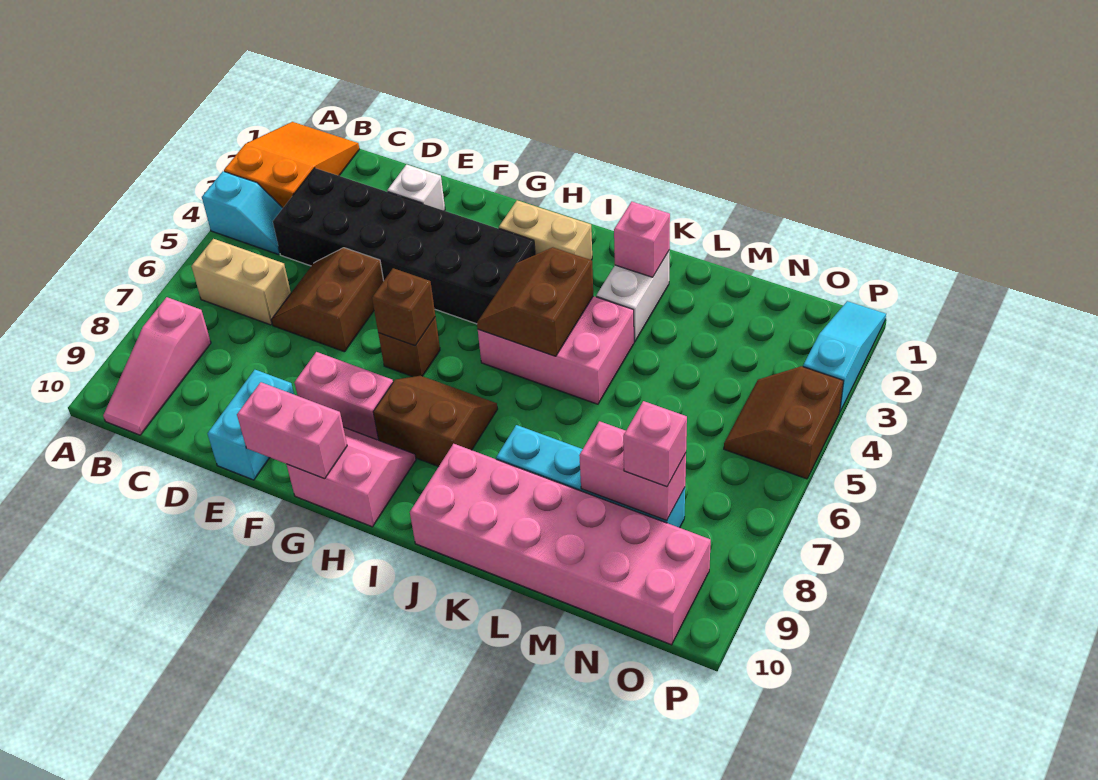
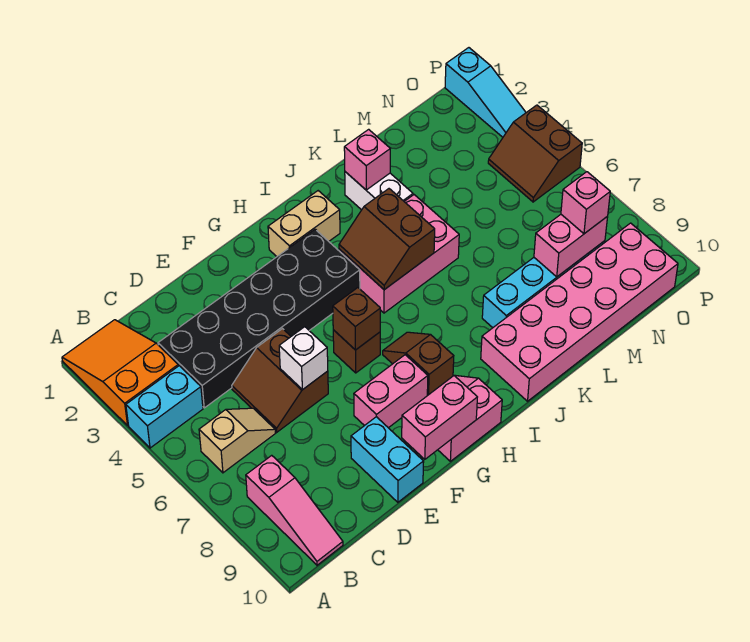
cyan 1x2 slope [202,171,283,255] -> cyan 1x2 brick [126,366,203,448]
tan 1x2 brick [191,239,291,325] -> tan 1x2 slope [199,408,275,473]
white 1x1 brick [387,165,445,211] -> white 1x1 brick moved to [279,327,328,390]
brown 2x2 slope [373,376,497,467] -> brown 1x2 slope [383,332,454,396]
cyan 1x3 slope [803,301,886,411] -> cyan 1x3 slope turned to [445,48,526,137]

